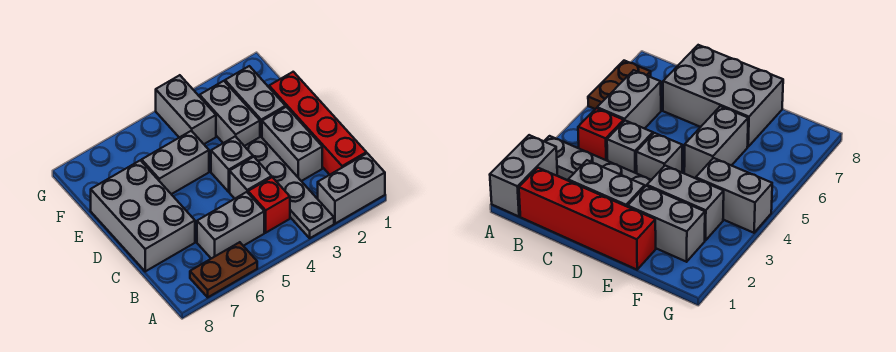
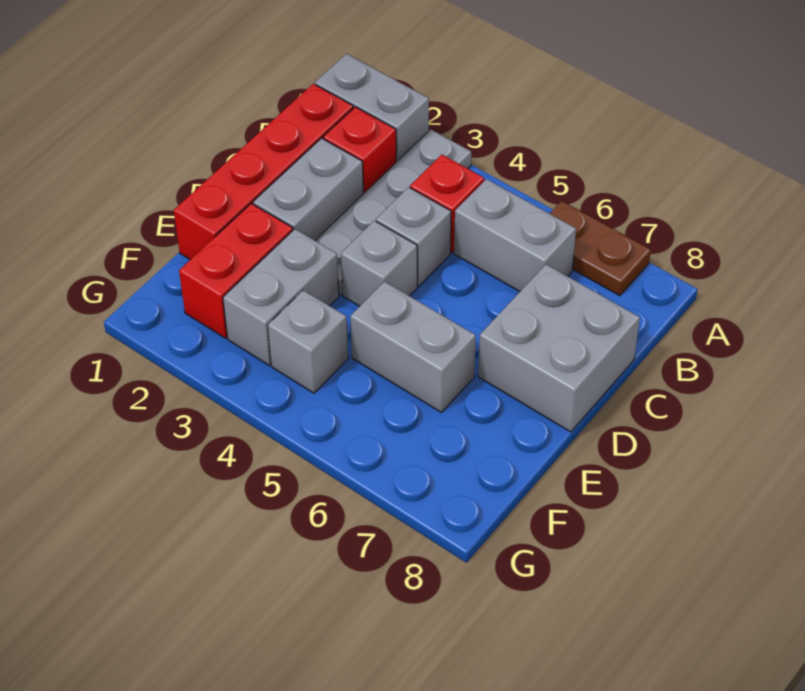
none -> red 1x1 brick [323,107,396,194]
grey 2x3 brick [91,160,195,271] -> grey 2x2 brick [478,265,640,432]
grey 1x2 brick [225,66,285,137] -> red 1x2 brick [179,203,293,338]
grey 1x2 brick [156,75,216,144] -> grey 1x1 brick [268,290,348,393]

